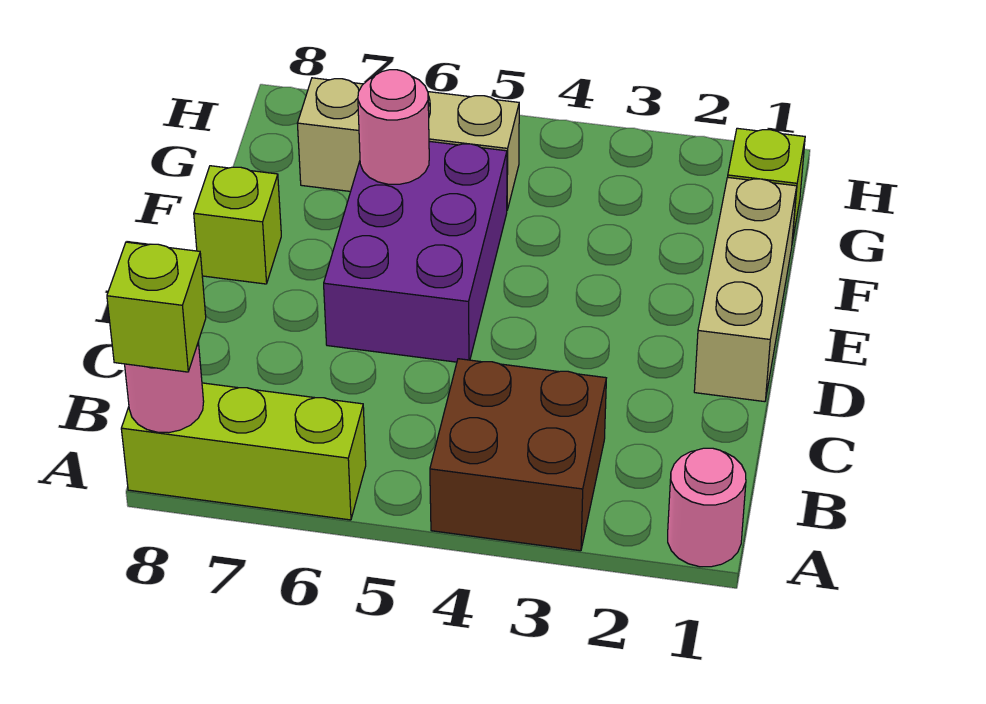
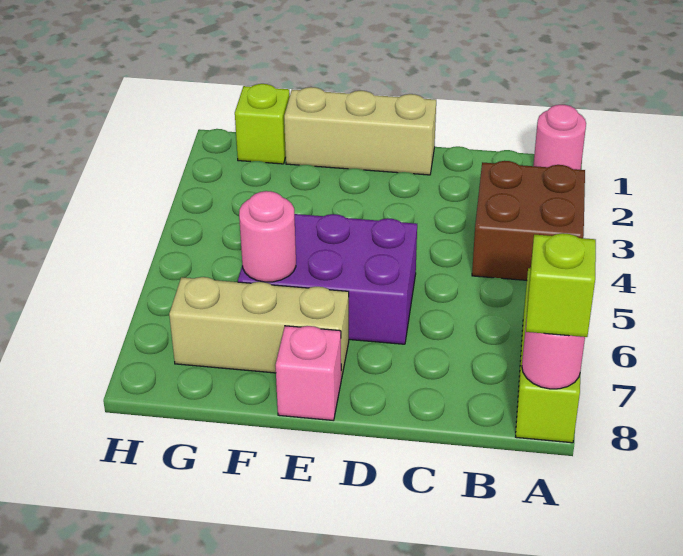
lime 1x1 brick [194,166,281,284] -> pink 1x1 brick [276,326,341,421]
tan 1x3 brick [297,78,519,210] -> tan 1x3 brick turned to [169,277,349,379]

